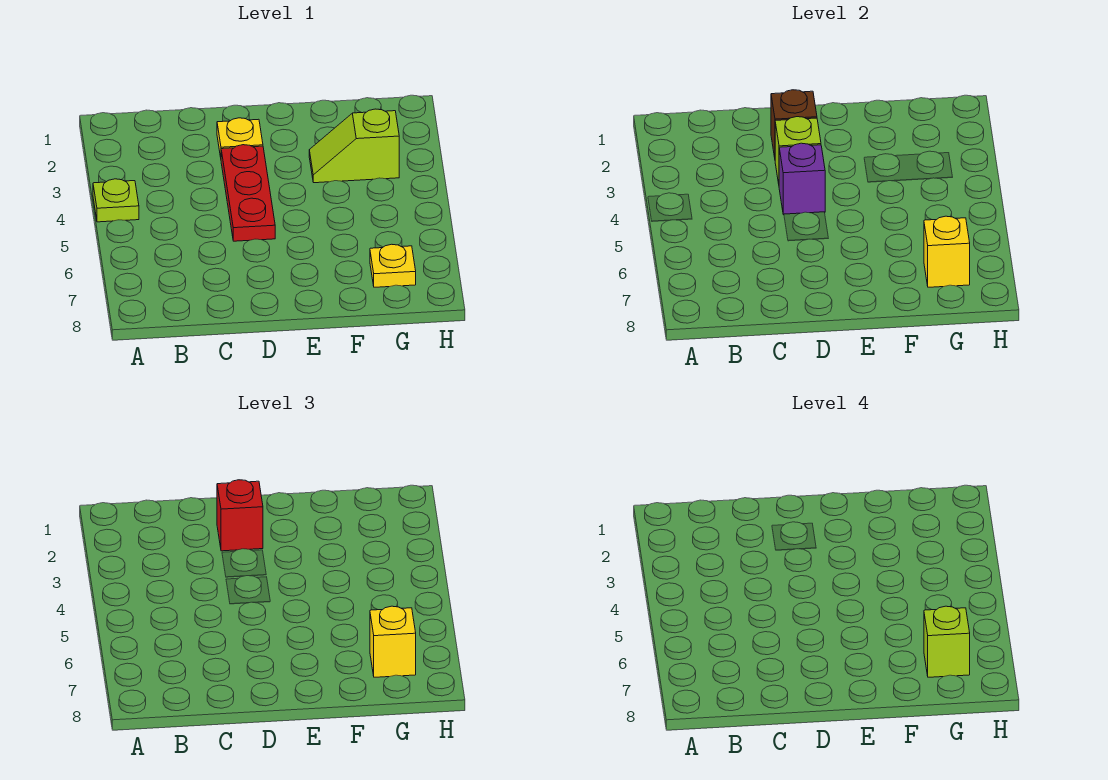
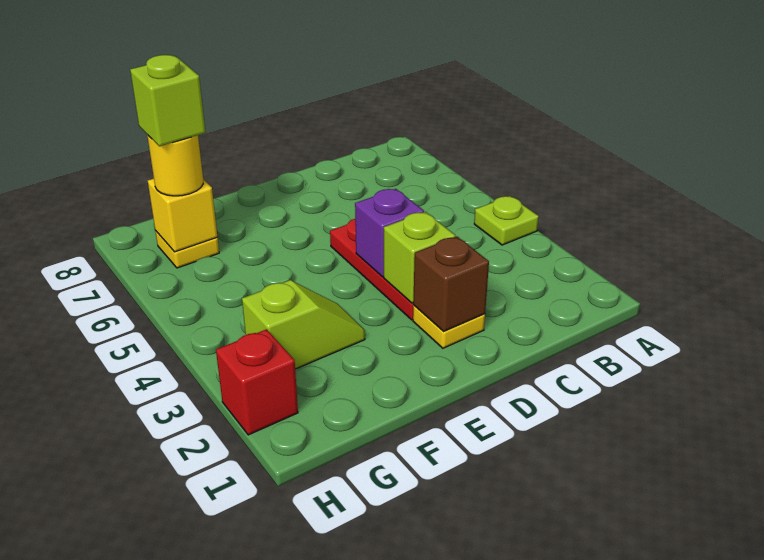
red 1x1 brick [217,480,263,551] -> red 1x1 brick moved to [216,329,298,435]
yellow 1x1 brick [370,606,416,677] -> yellow 1x1 round brick [147,135,203,196]

